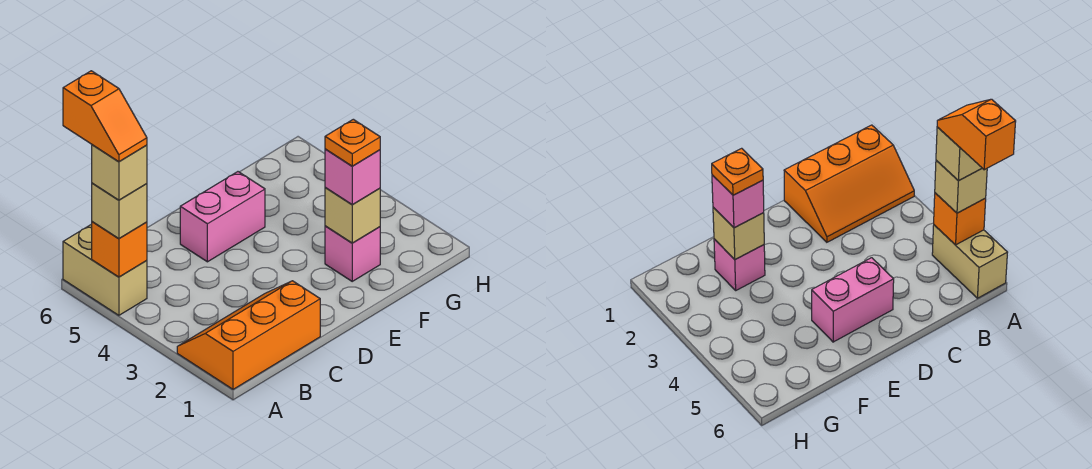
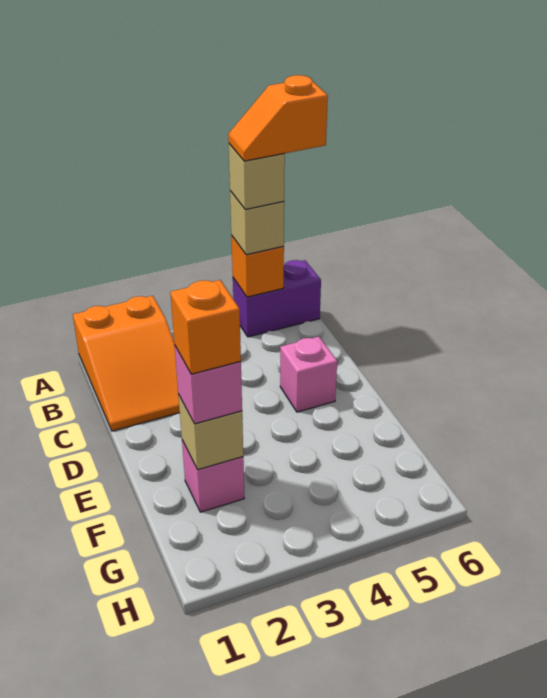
orange 2x3 slope [177,281,320,389] -> orange 2x3 slope turned to [73,296,180,431]
tan 1x2 brick [63,225,147,315] -> purple 1x2 brick [233,260,321,337]
pink 1x2 brick [180,172,265,262] -> pink 1x1 brick [280,337,337,412]
orange 1x1 plate [325,119,380,166] -> orange 1x1 brick [170,280,241,374]

